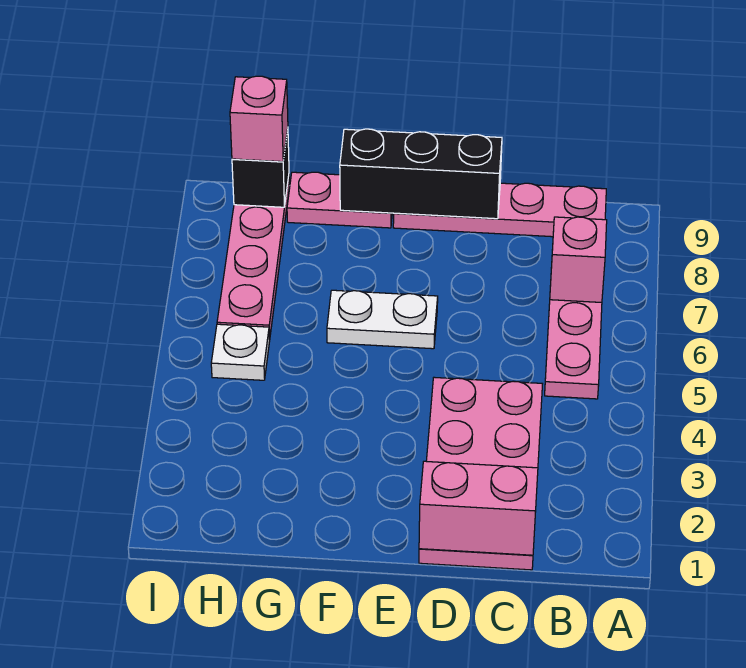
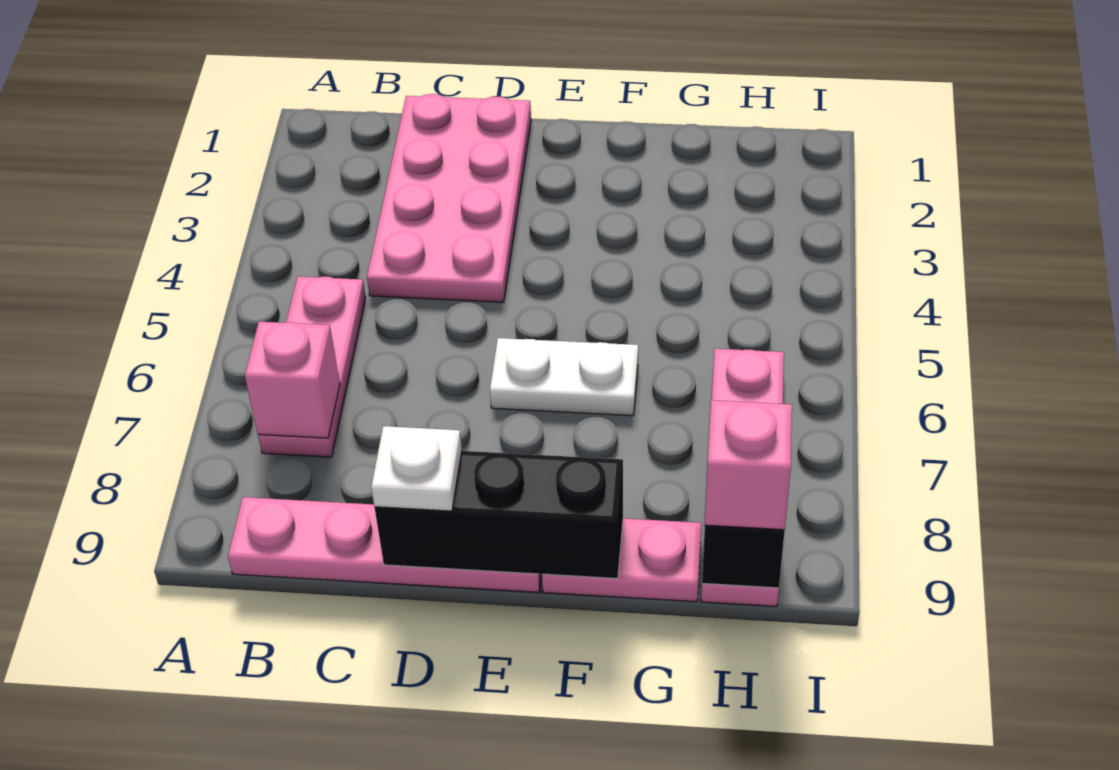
pink 1x2 brick [419,461,538,555] -> none
white 1x1 plate [211,324,270,380] -> white 1x1 plate moved to [371,426,462,511]

